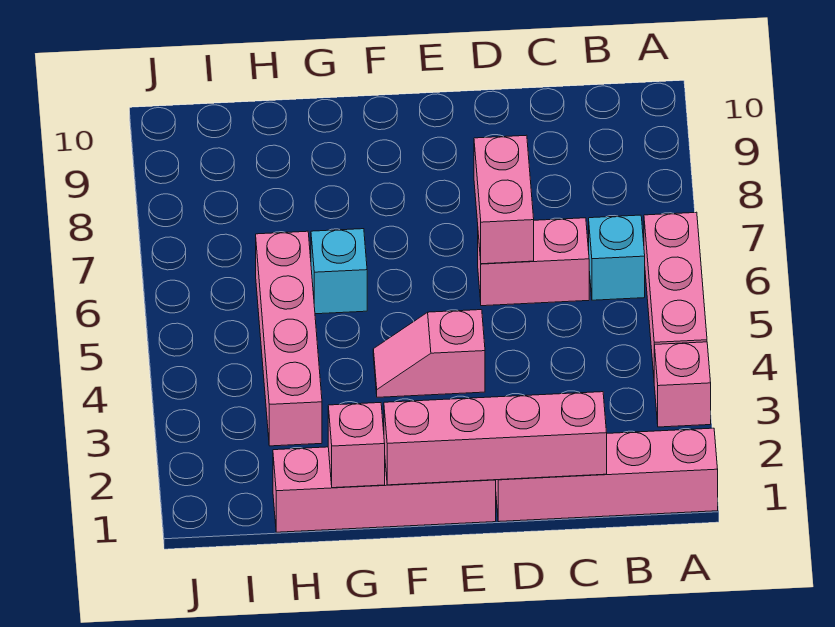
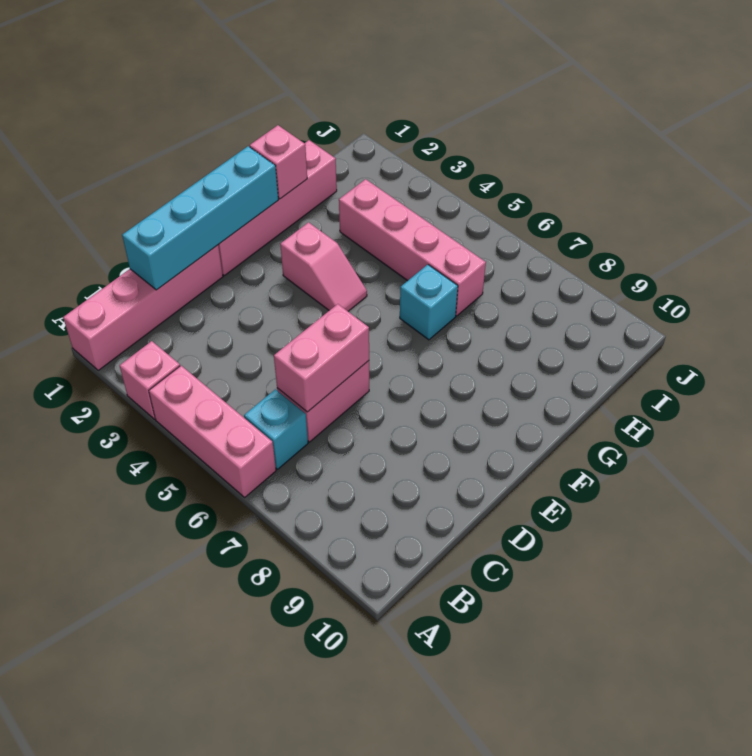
pink 1x4 brick [384,392,607,485] -> cyan 1x4 brick [122,146,278,290]
pink 1x2 brick [474,135,534,264] -> pink 1x2 brick turned to [274,304,369,412]
pink 1x2 slope [373,310,485,397] -> pink 1x2 slope turned to [280,222,367,311]

